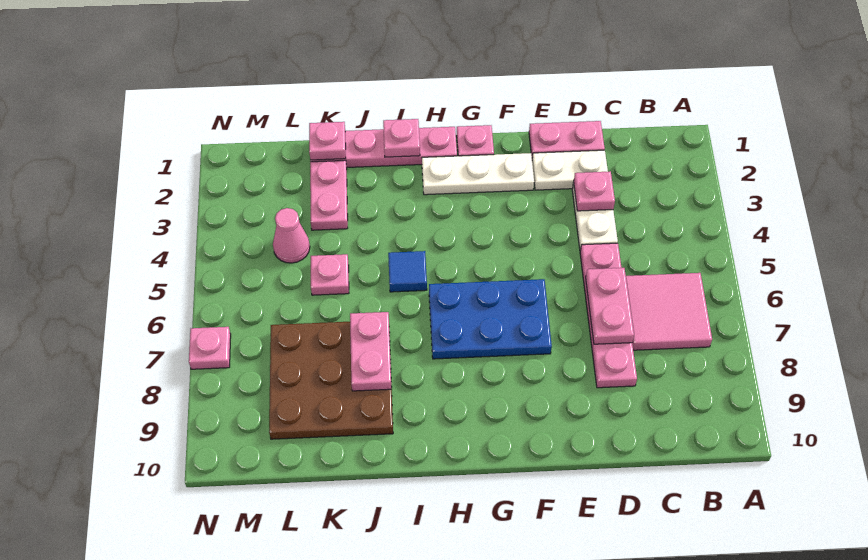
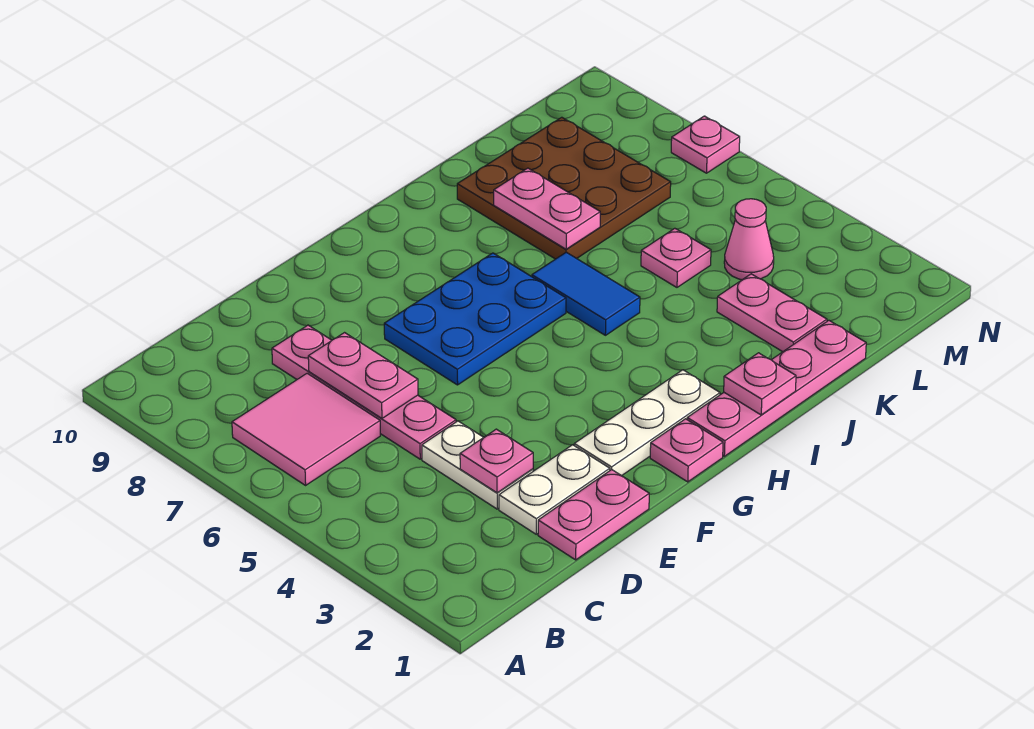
blue 1x1 tile [388,251,427,292] -> blue 1x2 tile [532,252,640,335]
pink 1x1 plate [309,122,346,160] -> none

